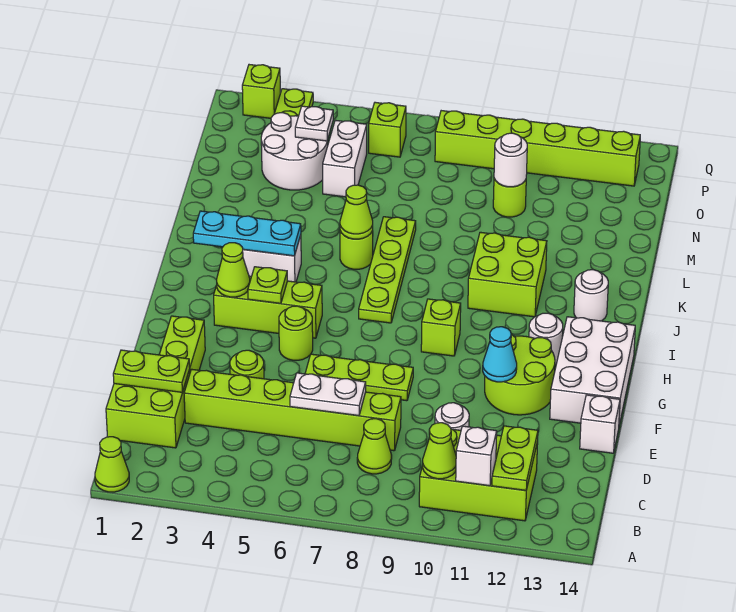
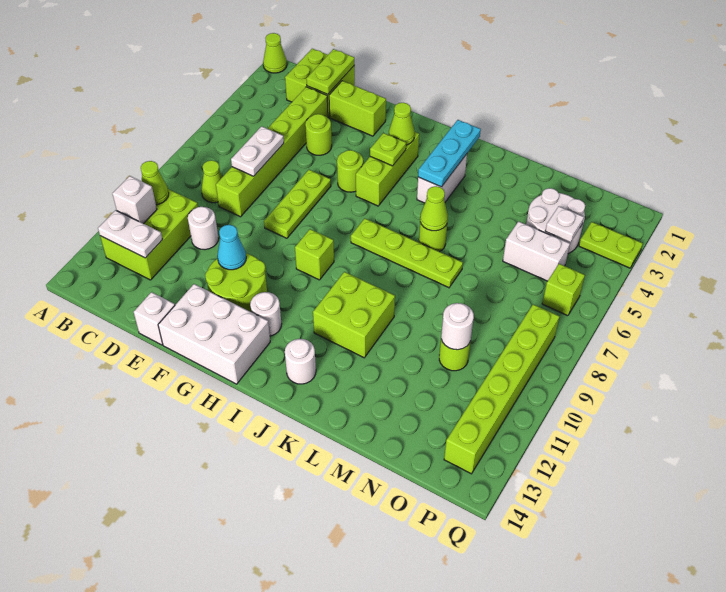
lime 1x2 plate [492,426,538,490] -> white 1x2 plate [98,210,163,258]
lime 1x1 brick [242,65,280,118] -> none

